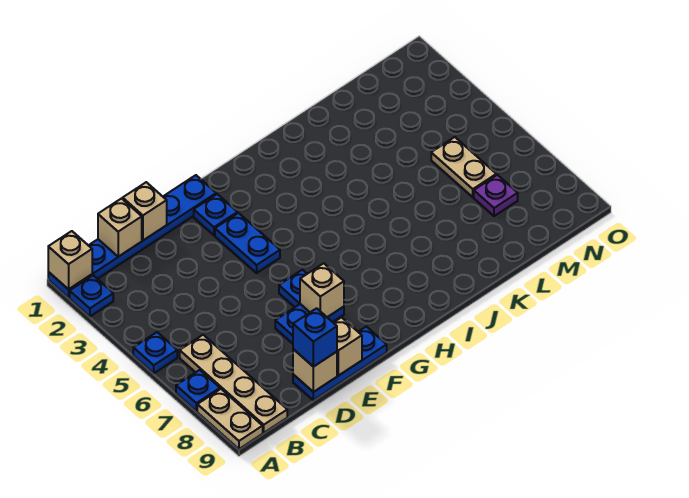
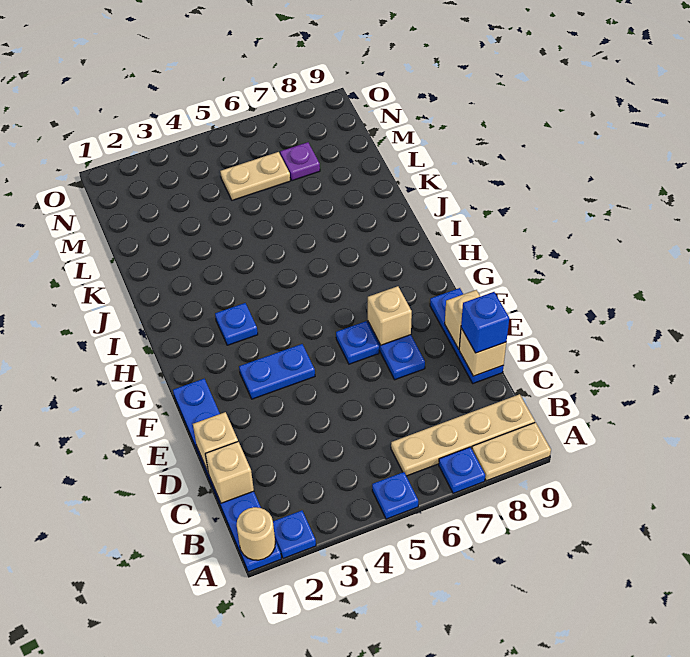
tan 1x1 brick [48,231,92,289] -> tan 1x1 round brick [237,507,275,560]
blue 1x1 plate [194,194,238,235] -> blue 1x1 plate moved to [215,303,258,345]

